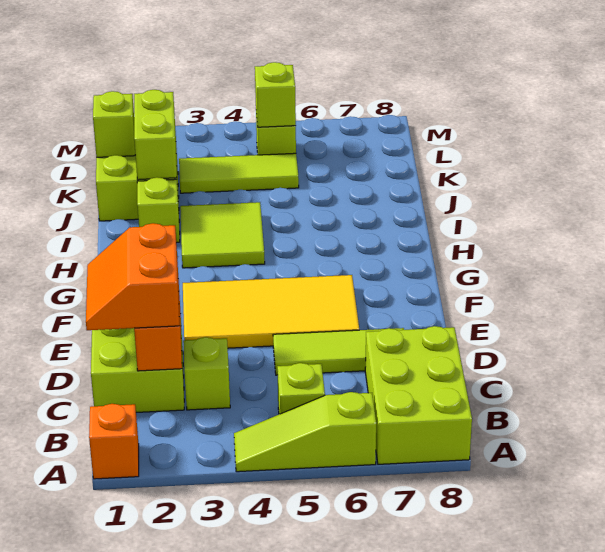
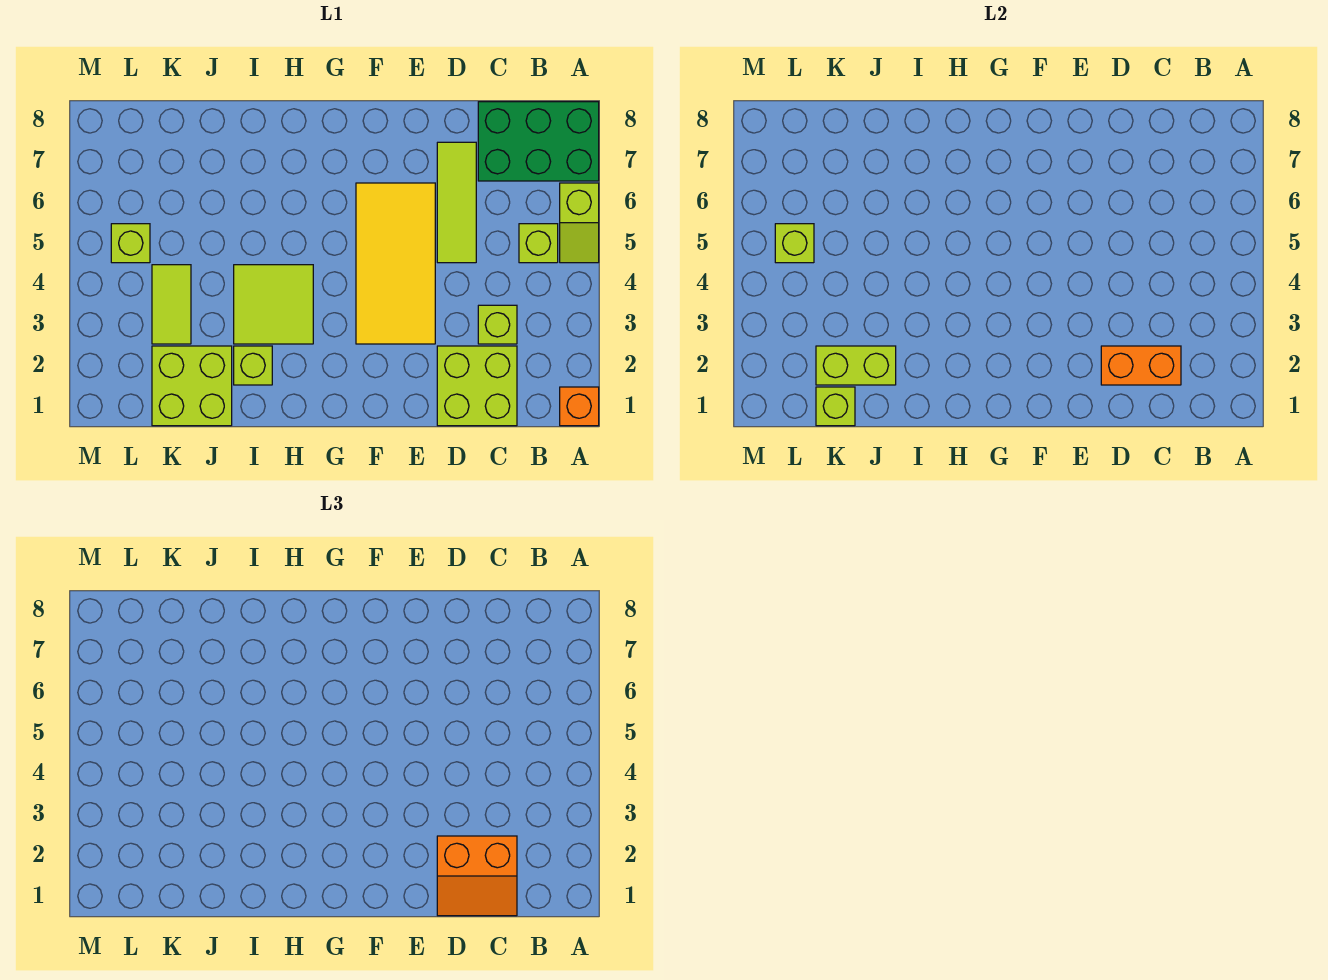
lime 1x3 slope [234,392,376,472] -> lime 1x2 slope [560,183,599,263]
lime 2x3 brick [365,326,472,464] -> green 2x3 brick [478,102,599,181]
lime 1x3 tile [179,153,299,193] -> lime 1x2 tile [152,265,191,344]

